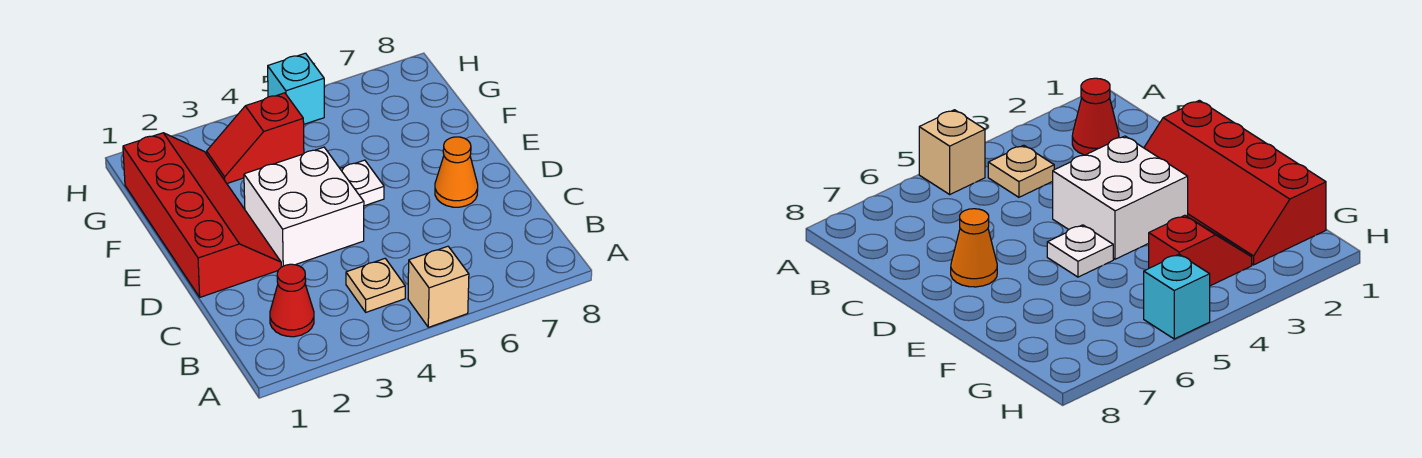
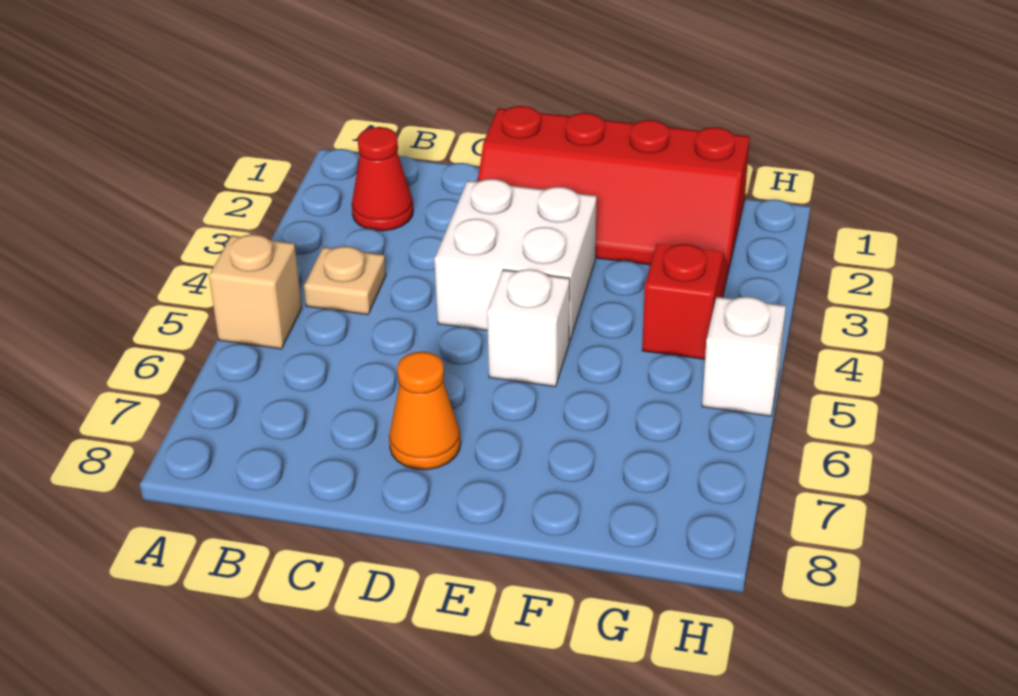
white 1x1 plate [340,160,384,206] -> white 1x1 brick [487,269,570,387]
cyan 1x1 brick [268,53,324,124] -> white 1x1 brick [702,297,786,416]

